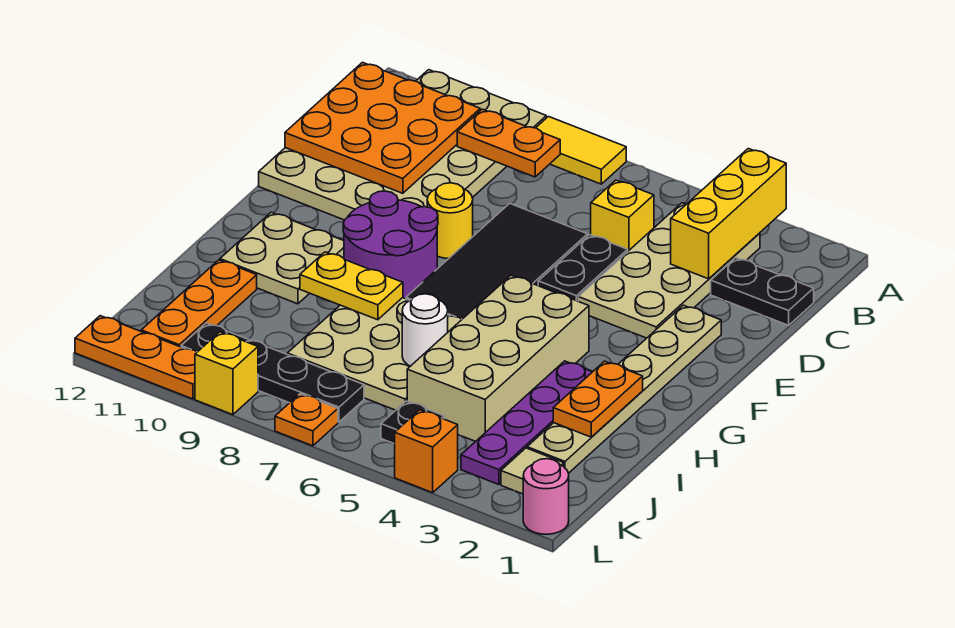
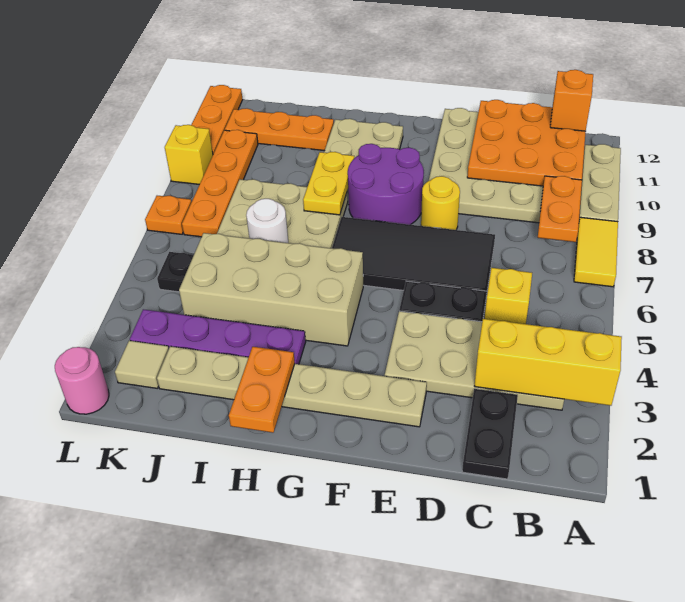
orange 1x2 plate [553,361,643,437] -> orange 1x2 plate turned to [229,347,295,433]
black 1x4 plate [181,323,364,422] -> orange 1x4 plate [182,130,258,237]
orange 1x1 brick [395,410,458,493] -> orange 1x1 brick moved to [550,70,593,131]

